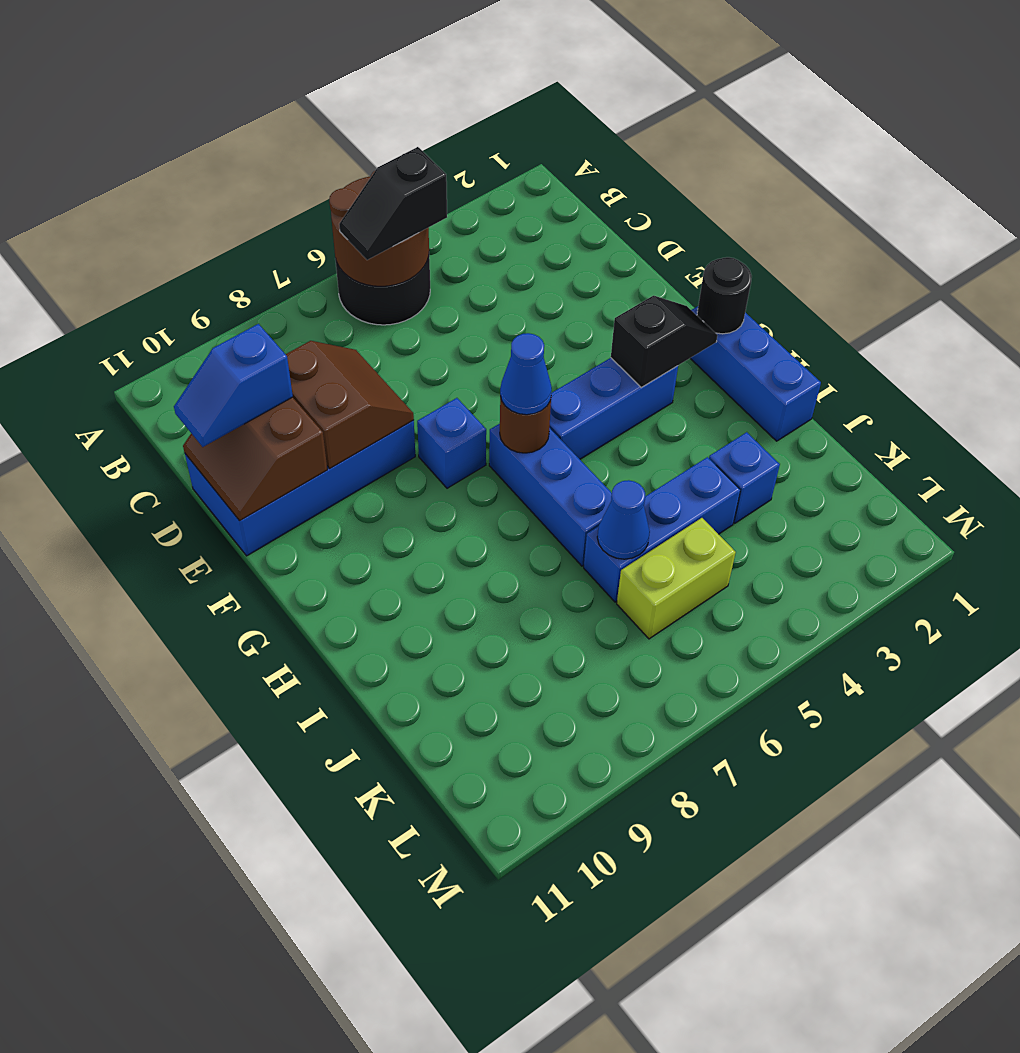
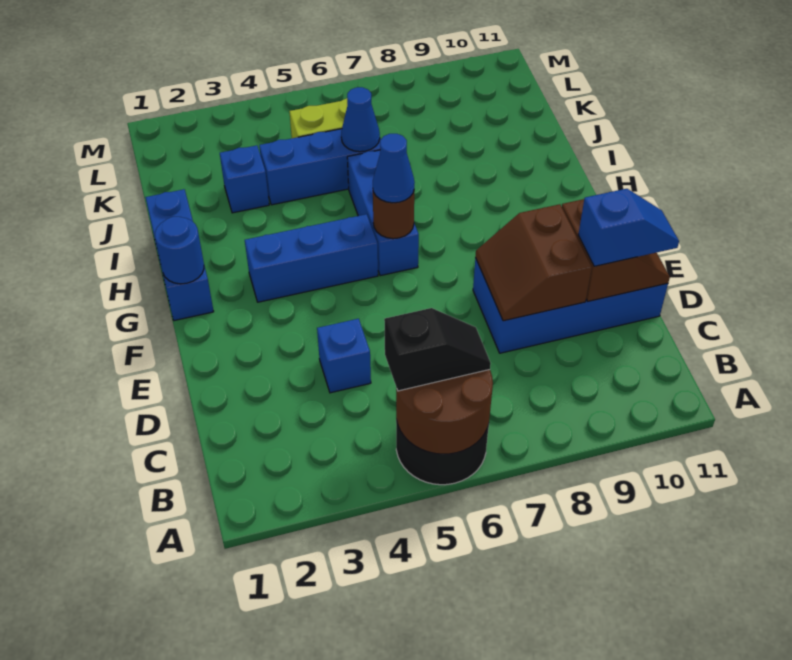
blue 1x1 brick [417,398,486,488] -> blue 1x1 brick moved to [317,319,371,393]
black 1x1 round brick [697,257,752,334] -> blue 1x1 round brick [155,217,204,284]
black 1x2 slope [611,296,718,388] -> none

